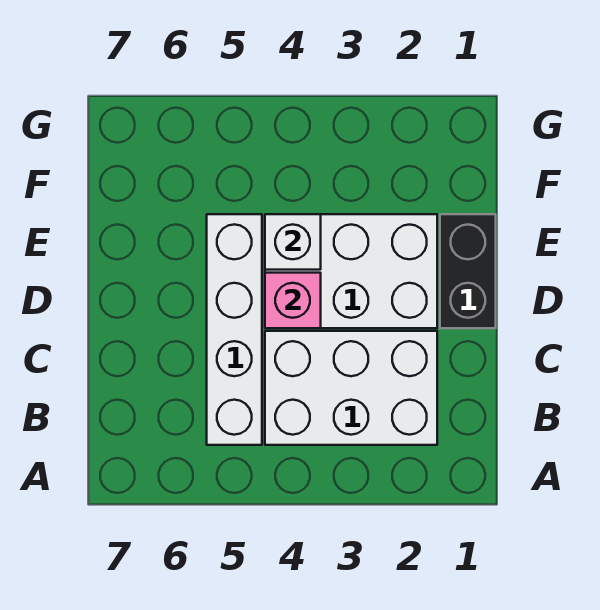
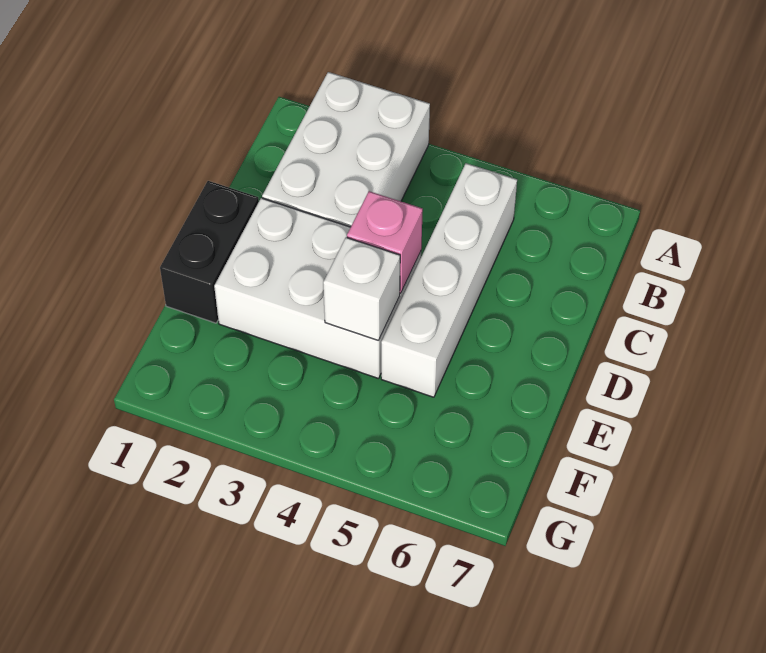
white 2x3 brick [265,331,437,445] -> white 2x3 brick turned to [262,72,430,227]

